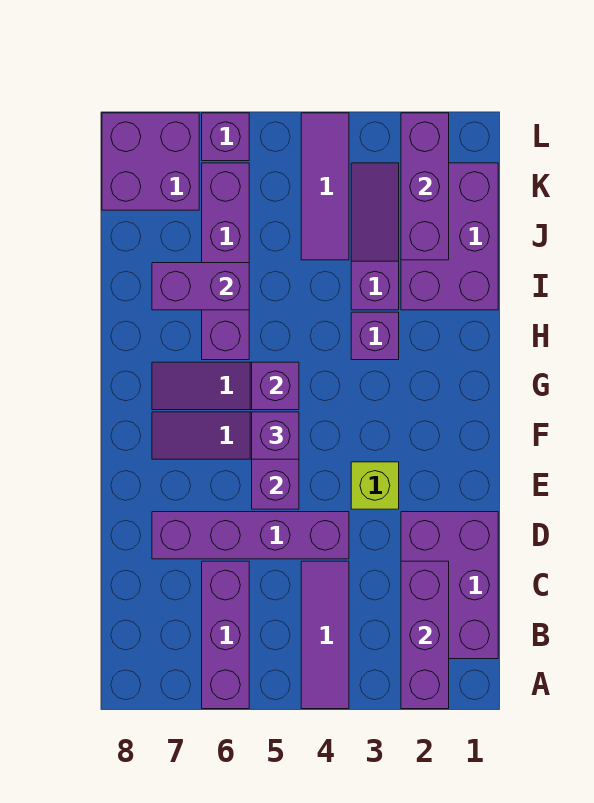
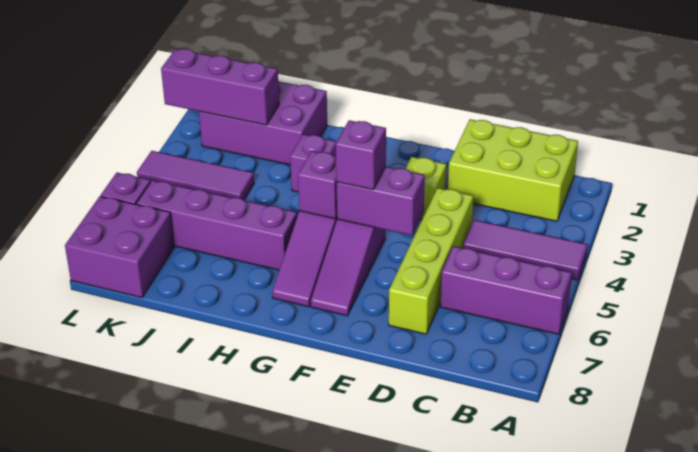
purple 1x3 brick [401,561,449,709] -> none
purple 2x3 brick [401,512,498,659] -> lime 2x3 brick [448,119,578,221]
purple 1x4 brick [152,512,349,559] -> lime 1x4 brick [389,188,473,334]
purple 1x3 slope [351,163,399,310] -> none
purple 1x2 brick [152,263,249,310] -> none

